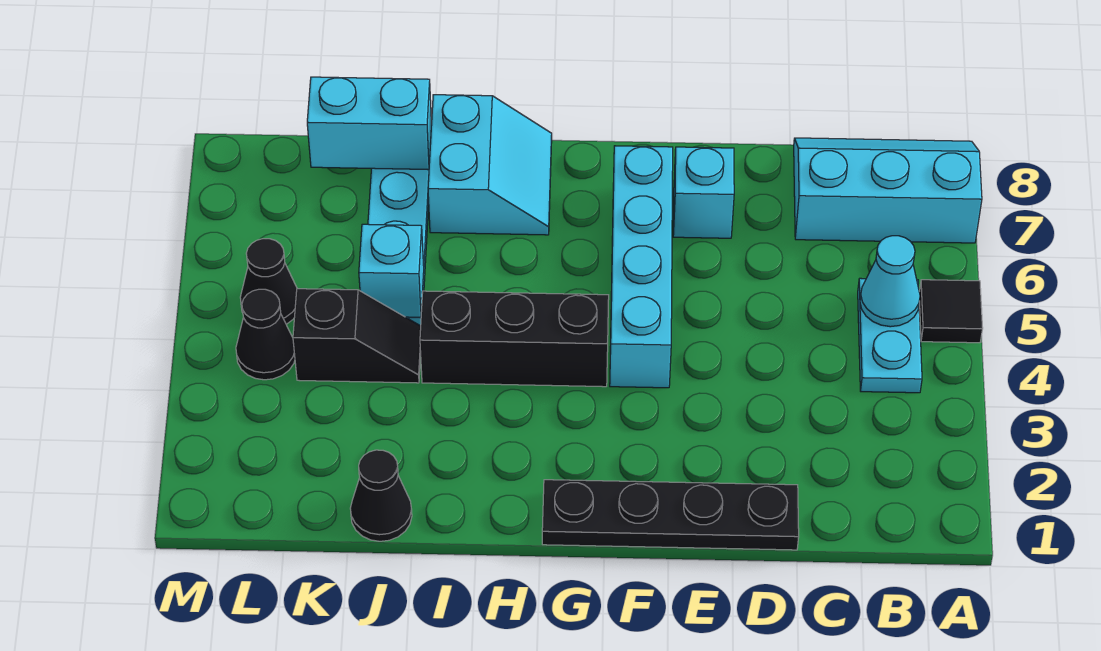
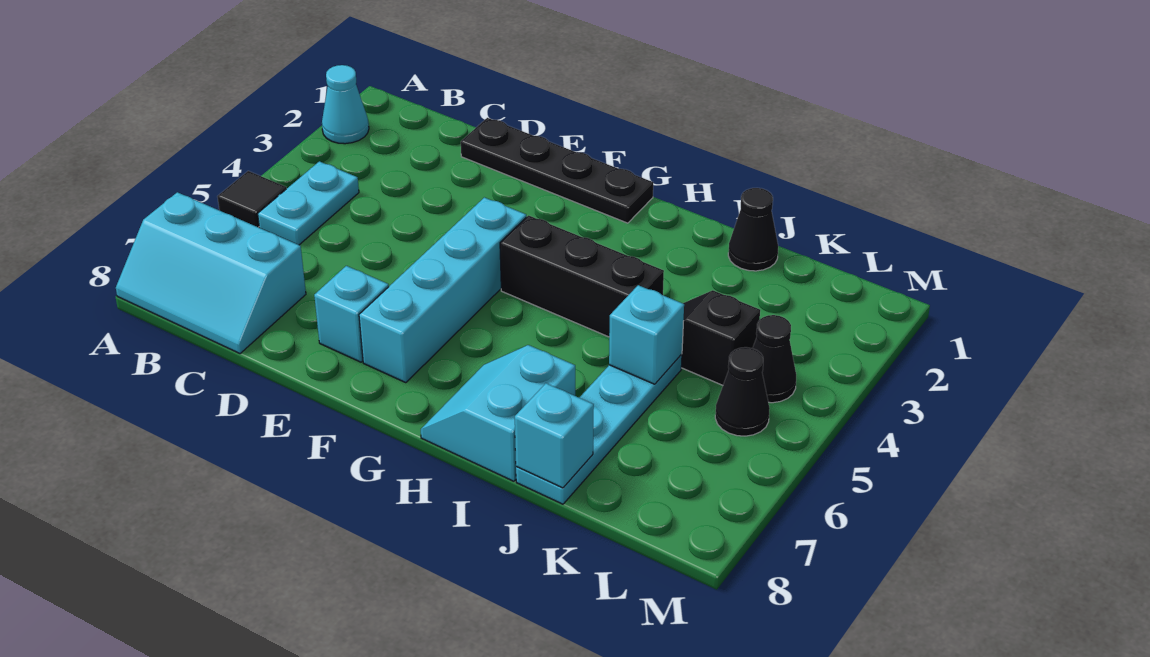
cyan 1x1 cone [860,236,920,327] -> cyan 1x1 cone moved to [322,65,369,144]
cyan 1x2 brick [307,77,431,170] -> cyan 1x1 brick [515,383,594,488]

